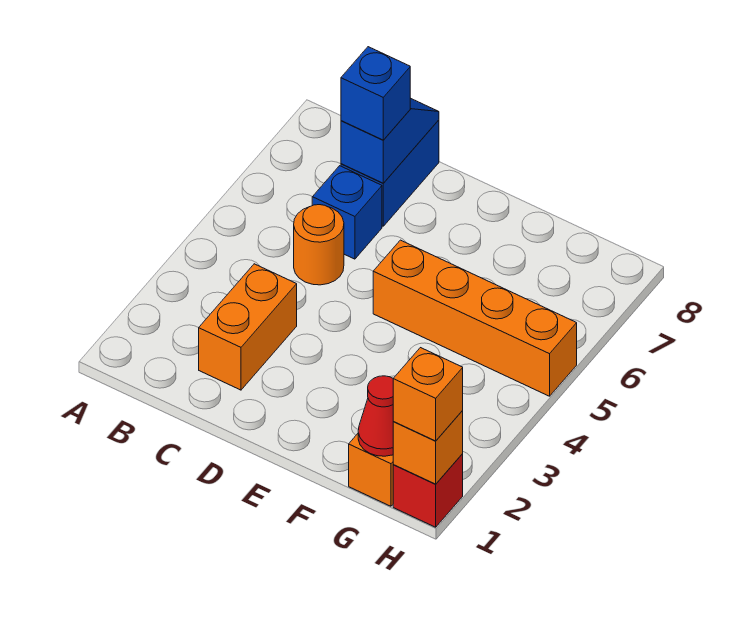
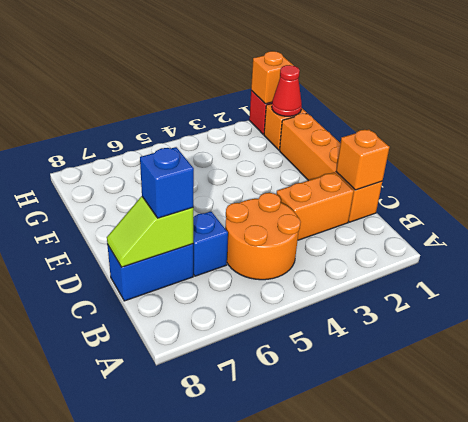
orange 1x1 round brick [294,205,344,285] -> orange 2x2 round brick [225,193,301,280]
blue 1x2 slope [341,98,439,183] -> lime 1x2 slope [107,196,193,267]
orange 1x4 brick [373,240,577,396] -> orange 1x4 brick moved to [279,113,382,222]
orange 1x1 brick [393,348,463,441] -> orange 1x1 brick moved to [336,129,389,190]

